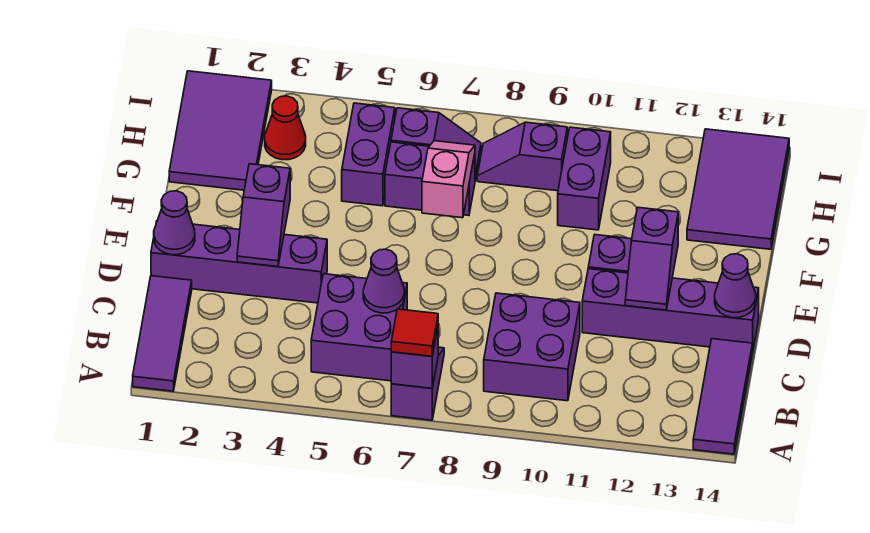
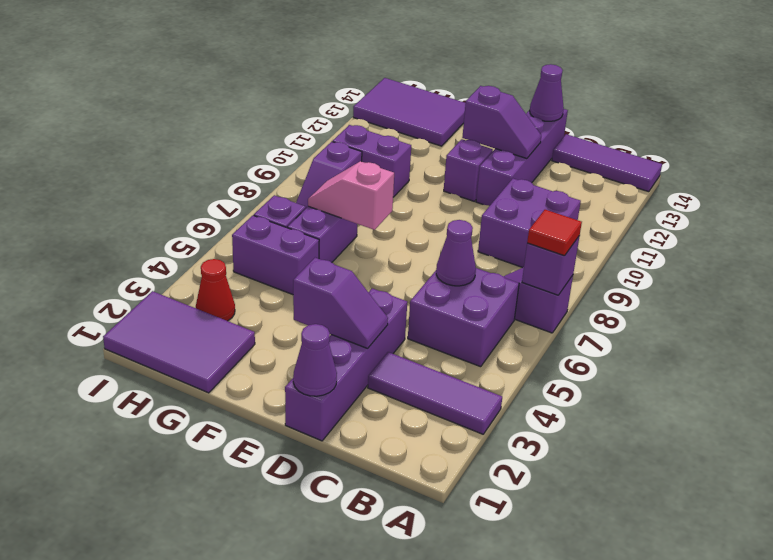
purple 1x3 tile [133,276,192,391] -> purple 1x3 tile moved to [368,352,502,434]

